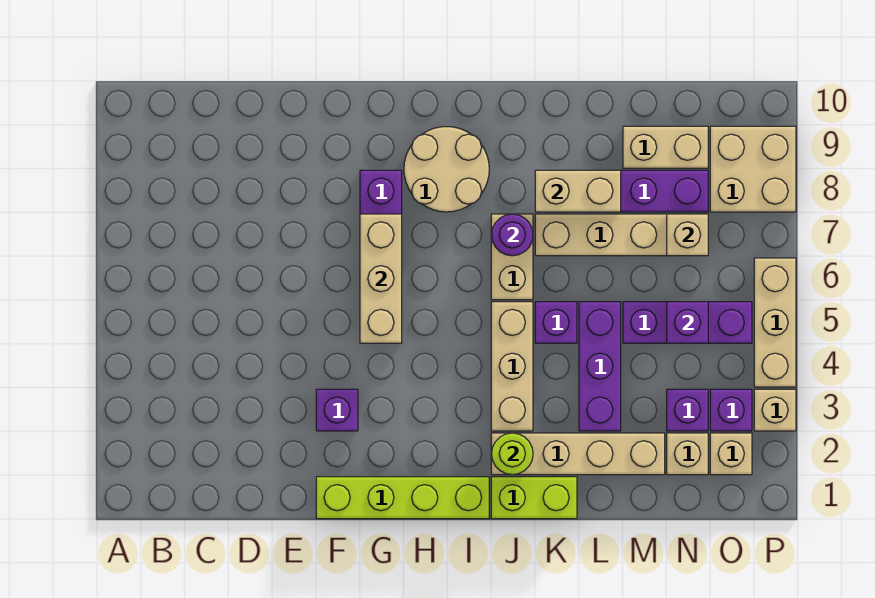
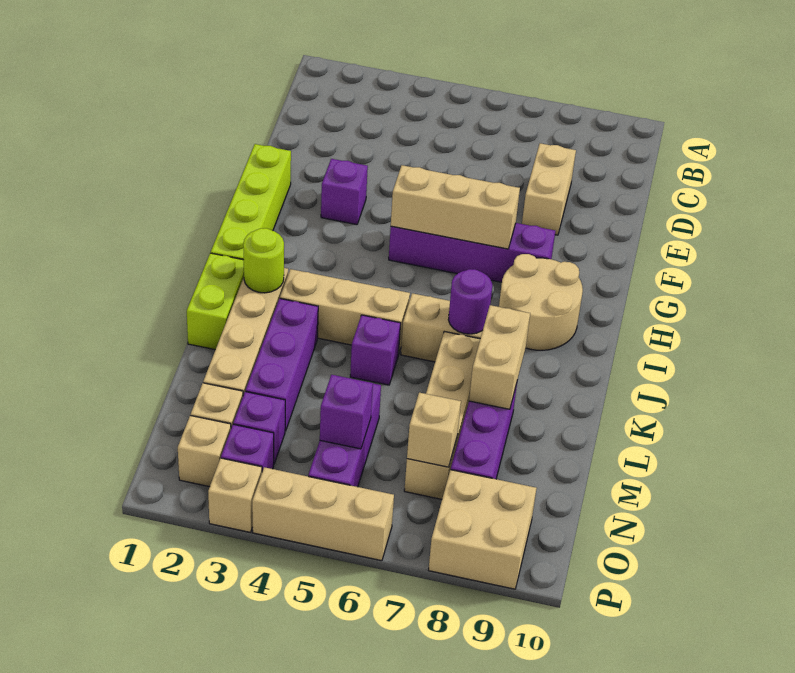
purple 1x3 brick [579,302,621,431] -> purple 1x3 brick turned to [246,299,318,431]
tan 1x2 brick [623,126,708,168] -> tan 1x2 brick moved to [522,143,576,235]

